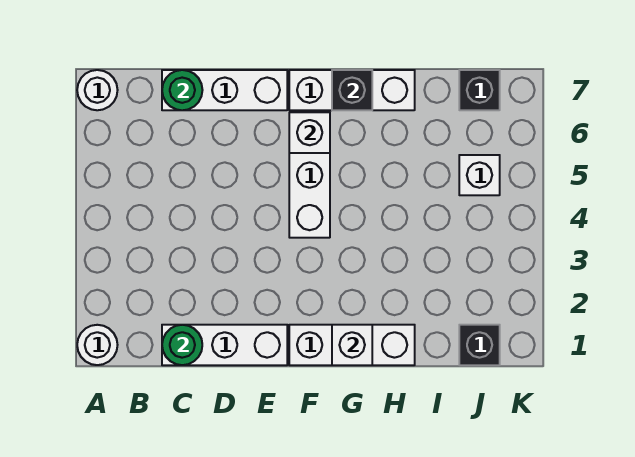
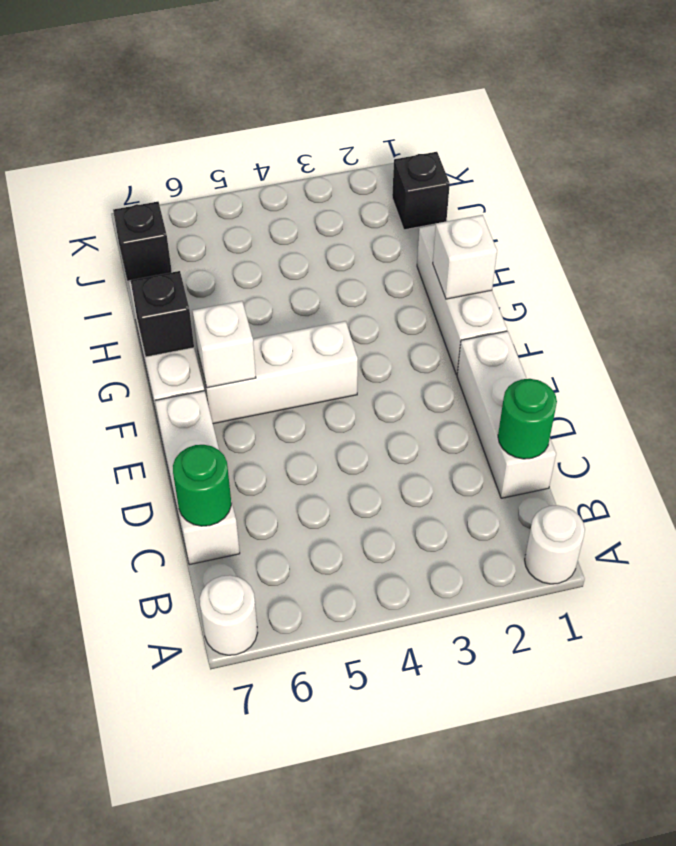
white 1x1 brick [459,155,500,195] -> none

